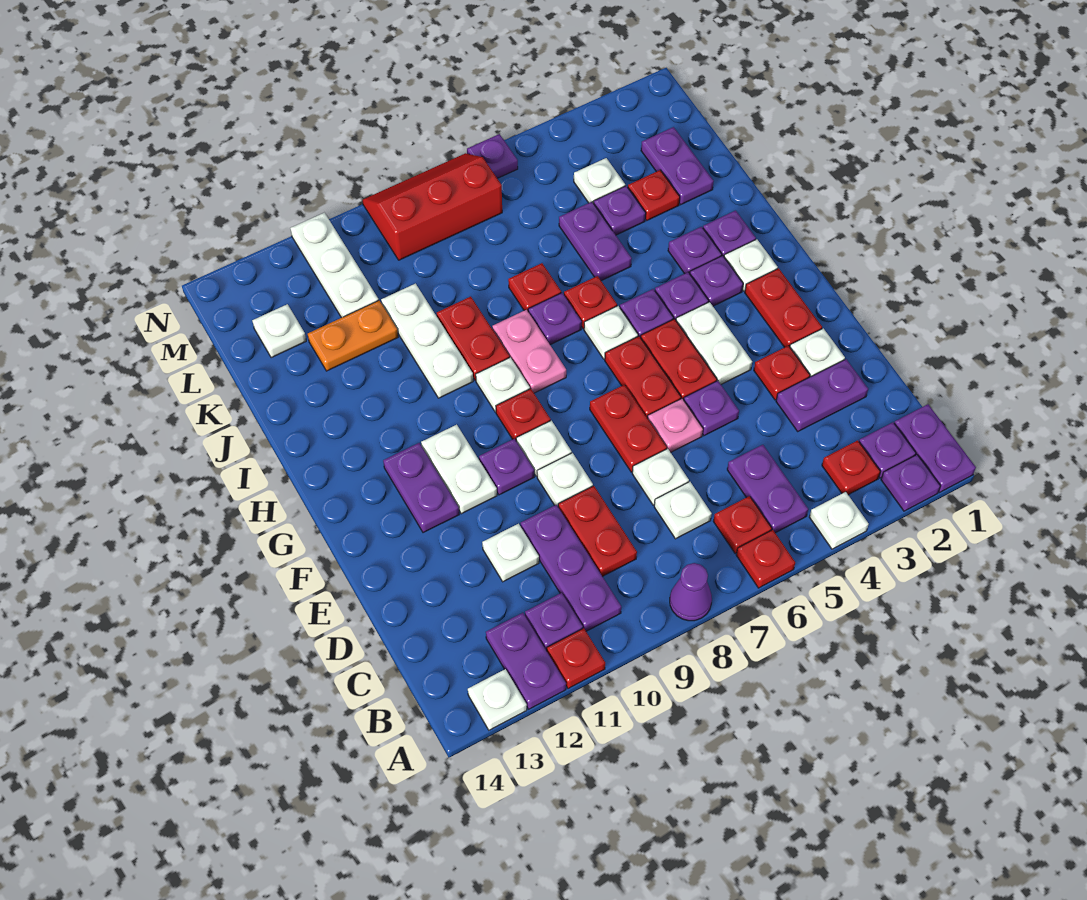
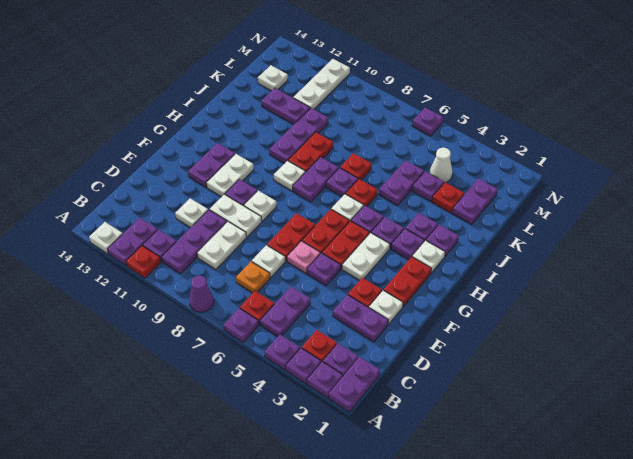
none -> purple 1x1 plate [286,348,321,383]
white 1x1 plate [809,492,869,549] -> purple 1x1 plate [265,335,300,370]
red 1x1 plate [736,530,795,588] -> purple 1x1 plate [224,308,259,342]
white 1x1 plate [654,482,712,539] -> orange 1x1 plate [236,262,270,293]
red 1x2 plate [558,486,637,576] -> white 1x2 plate [197,221,246,269]
white 1x1 plate [537,453,593,506] -> white 1x2 plate [210,194,262,237]
red 1x1 plate [496,389,551,440] -> none
pink 1x2 plate [492,310,566,393] -> purple 1x2 plate [293,157,339,202]
white 1x3 plate [381,284,473,398] -> purple 1x3 plate [269,108,328,164]
orange 1x2 plate [308,301,398,371] -> purple 1x2 plate [262,88,310,124]
white 1x1 plate [574,158,625,204] -> white 1x1 cone [430,148,452,183]
red 2x3 slope [363,153,502,260] -> none

